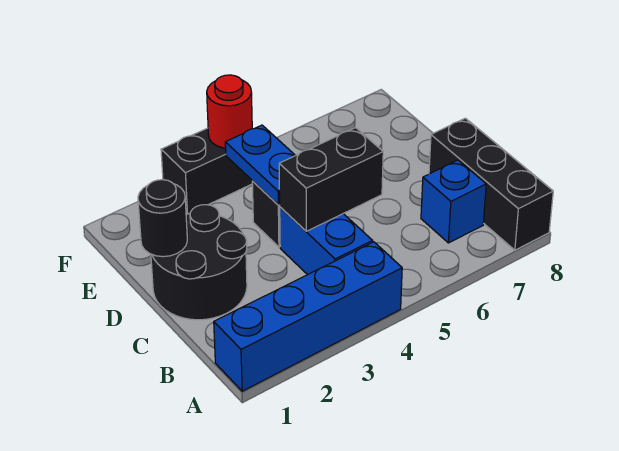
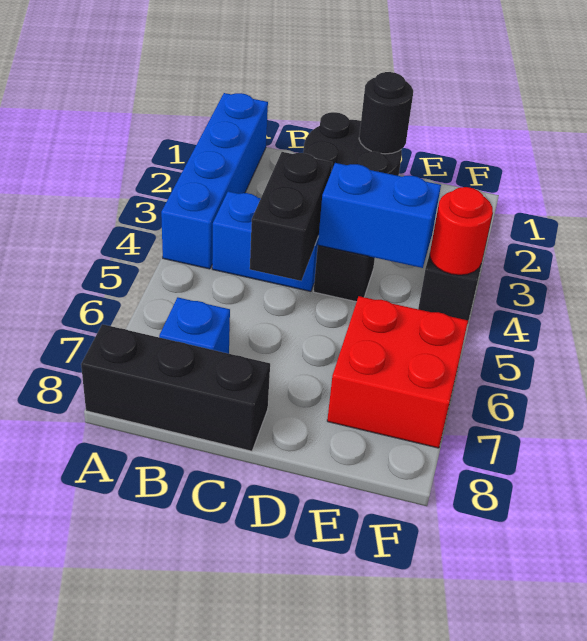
blue 1x2 plate [225,125,295,205] -> blue 1x2 brick [318,163,441,268]
none -> red 2x2 brick [327,296,468,448]

